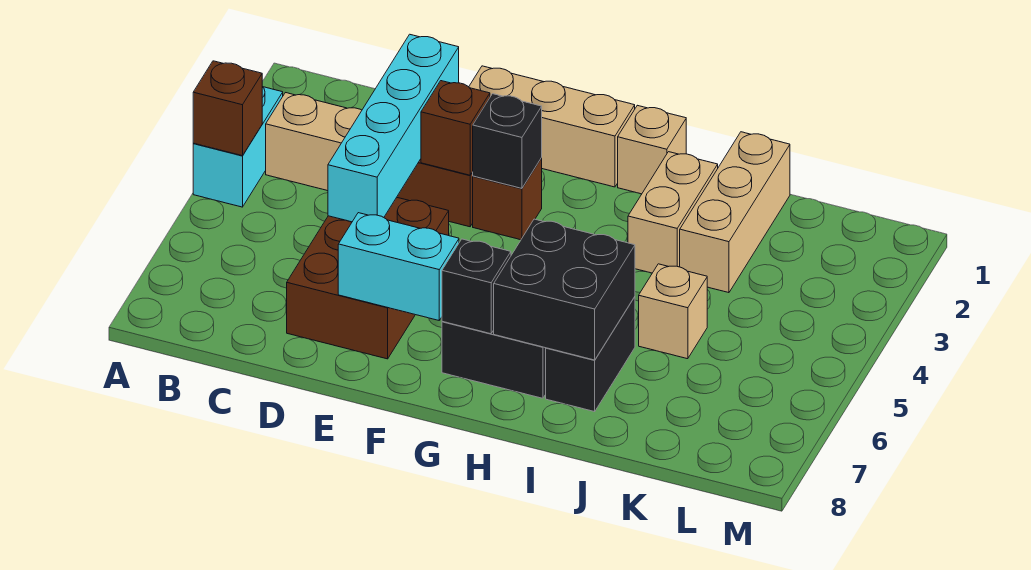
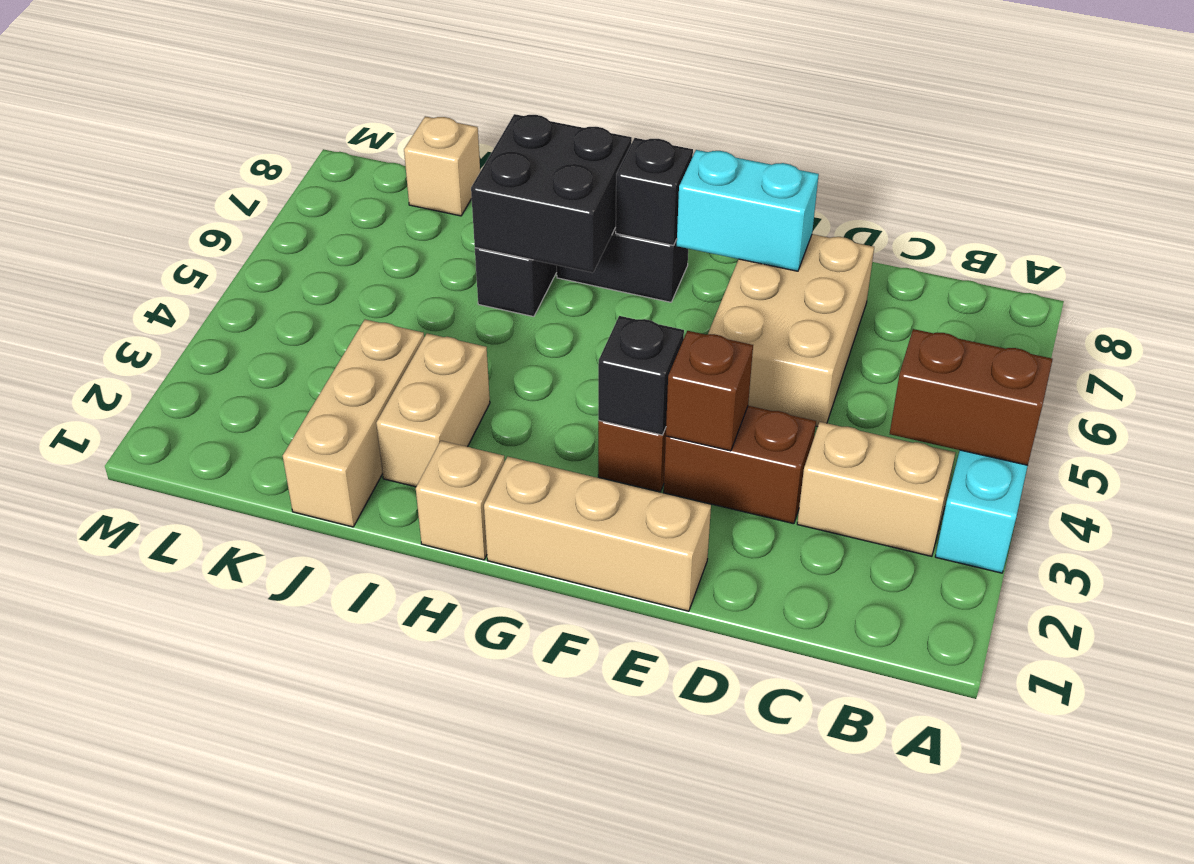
brown 1x1 brick [193,61,262,156] -> brown 1x2 brick [890,329,1053,465]
cyan 1x4 brick [328,34,459,222] -> none
brown 2x3 brick [287,197,449,359] -> tan 2x3 brick [708,234,874,427]
tan 1x1 brick [639,264,707,359] -> tan 1x1 brick moved to [404,116,480,216]

